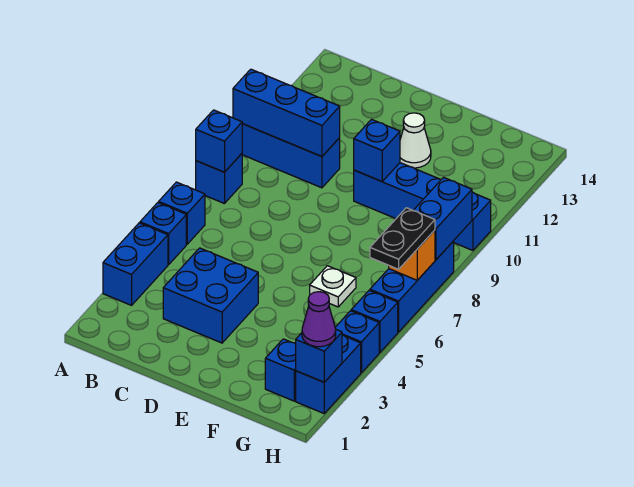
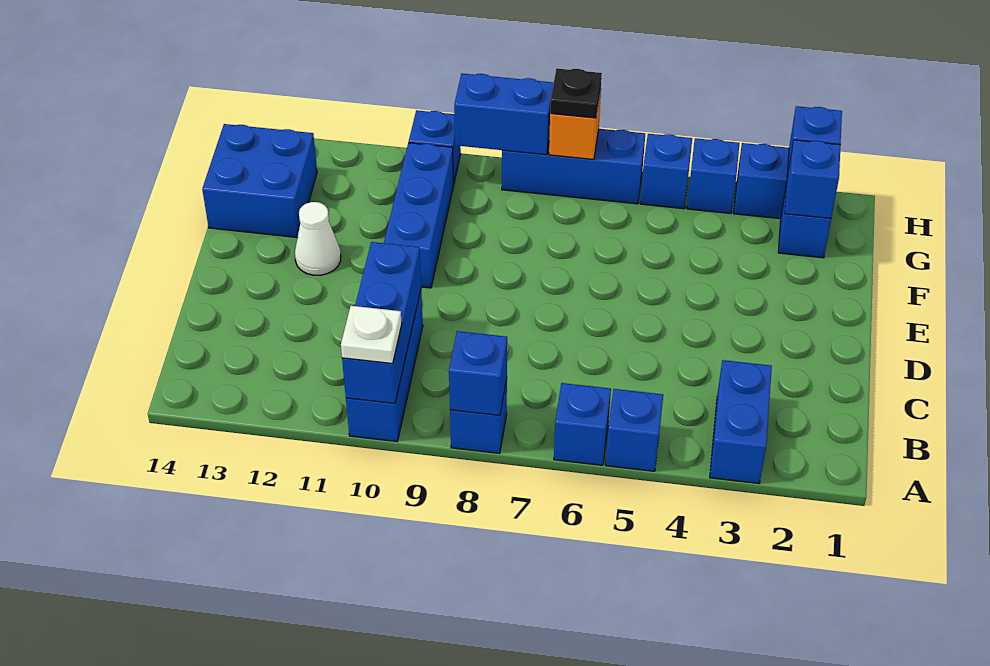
blue 1x2 brick [103,223,168,305] -> blue 1x2 brick turned to [710,360,772,483]
blue 2x2 brick [163,248,258,343] -> blue 2x2 brick moved to [202,124,317,238]
blue 1x1 brick [354,119,400,181] -> blue 1x1 brick moved to [785,140,841,218]
white 1x1 plate [310,266,356,307] -> white 1x1 plate moved to [341,306,402,364]
purple 1x1 cone [302,292,336,347] -> none
black 1x2 plate [370,208,435,269] -> black 1x1 plate [550,69,602,118]

